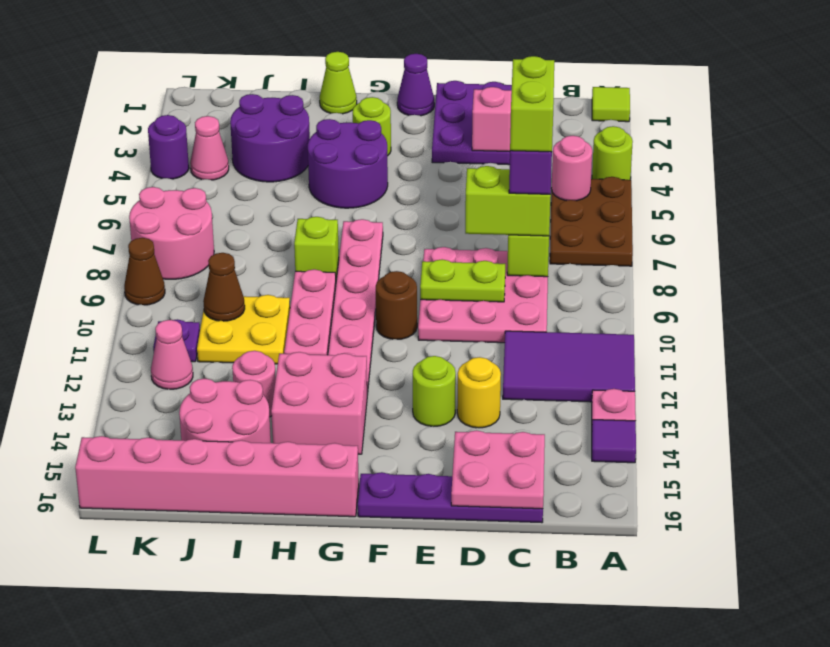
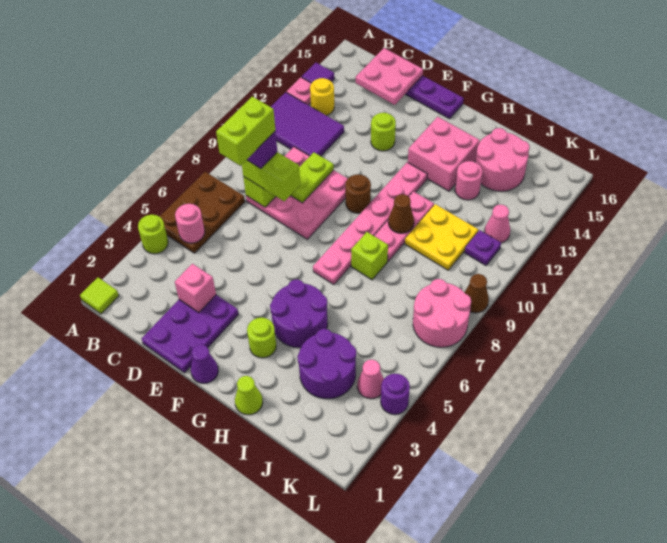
lime 1x2 plate [420,259,505,302] -> lime 1x2 plate turned to [290,152,334,203]
yellow 1x1 round brick [457,357,501,428] -> yellow 1x1 round brick moved to [310,78,334,116]
pink 1x6 brick [75,436,359,517] -> none
brown 1x1 cone [203,253,245,321] -> brown 1x1 cone moved to [388,194,414,233]

